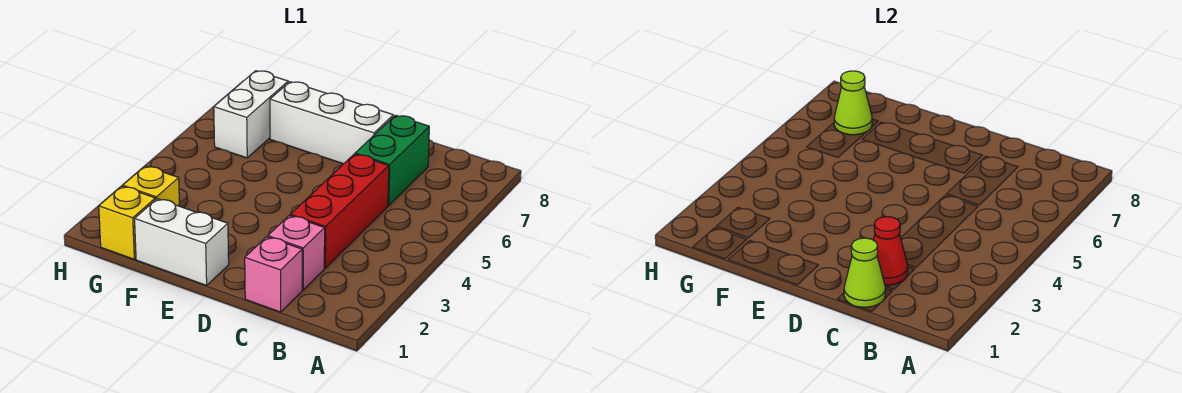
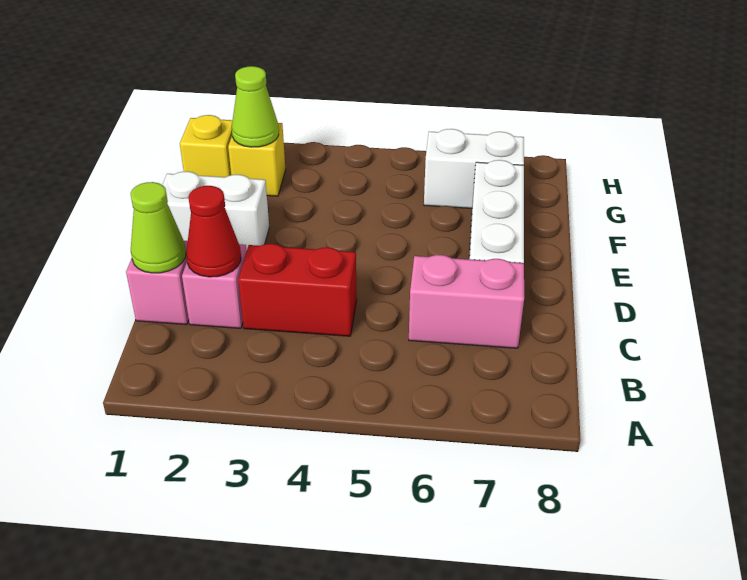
red 1x3 brick [290,154,389,268] -> red 1x2 brick [238,244,357,336]
green 1x2 brick [355,115,429,206] -> pink 1x2 brick [409,255,524,348]
white 1x2 brick [135,199,229,285] -> white 1x2 brick turned to [162,171,269,250]
lime 1x1 cone [834,71,872,135] -> lime 1x1 cone moved to [232,66,279,147]

